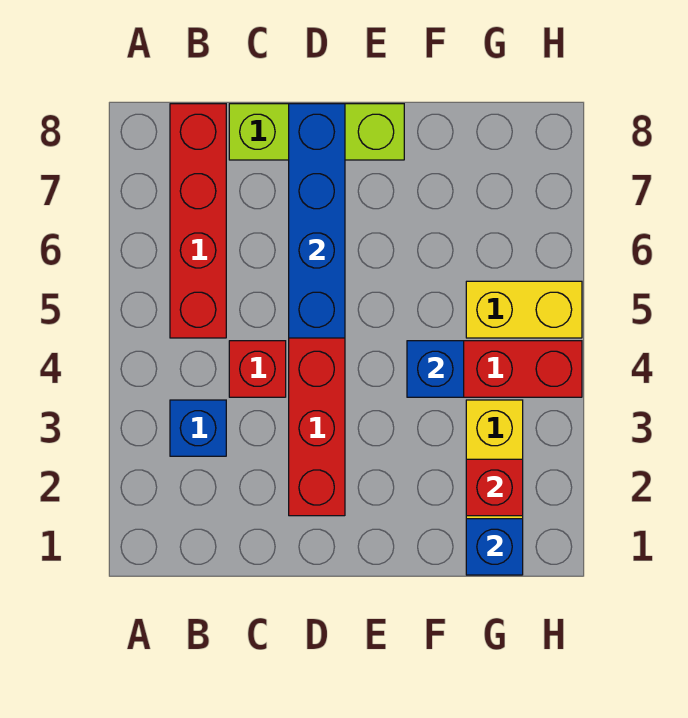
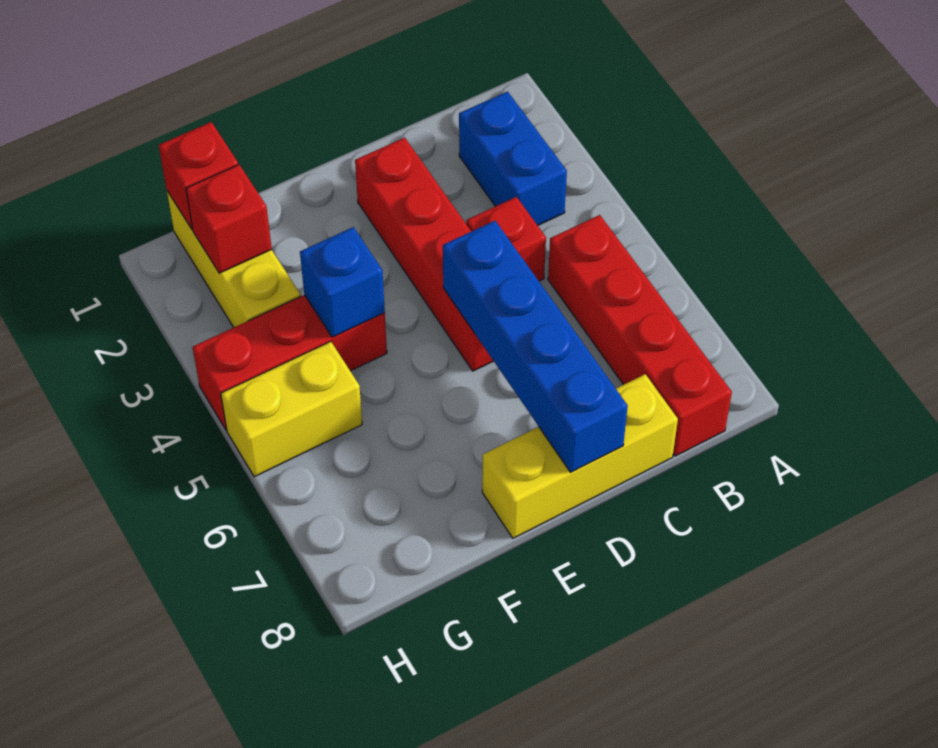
blue 1x1 brick [170,400,226,456] -> blue 1x2 brick [459,92,567,226]
lime 1x3 brick [229,104,404,160] -> yellow 1x3 brick [482,374,678,538]
blue 1x1 brick [466,519,523,575] -> red 1x1 brick [159,122,238,230]

